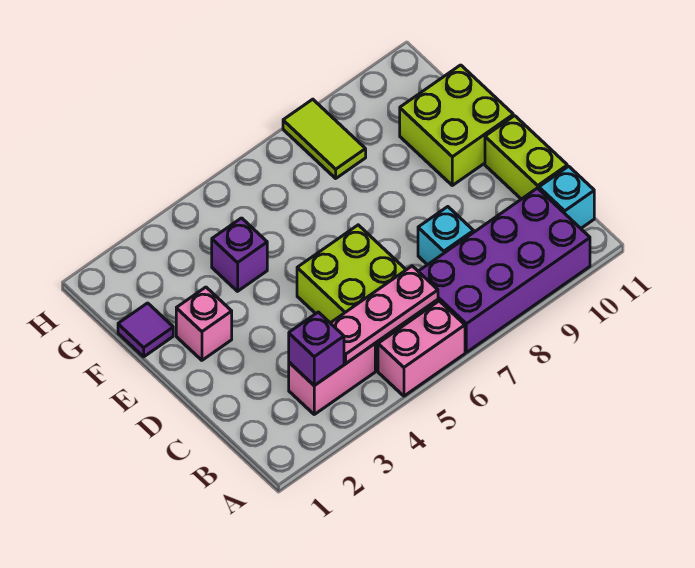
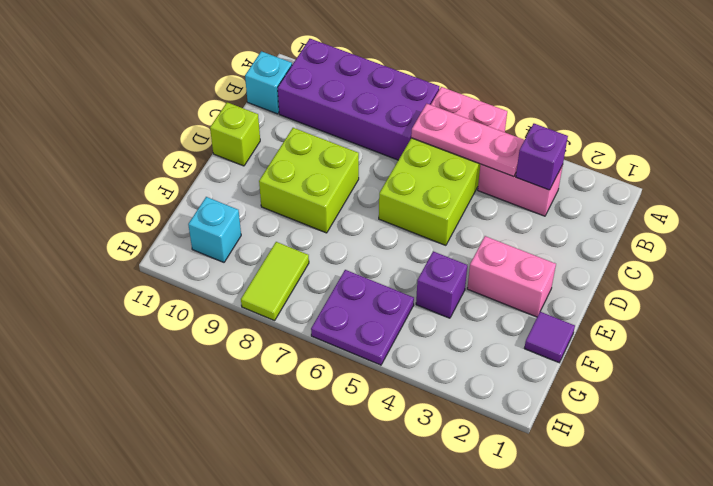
cyan 1x1 brick [418,207,474,265] -> cyan 1x1 brick moved to [188,197,241,262]
lime 1x2 brick [485,116,567,199] -> lime 1x1 brick [210,102,260,166]
pink 1x1 brick [176,287,232,360] -> pink 1x2 brick [467,236,556,317]
lime 2x2 brick [400,65,513,185] -> lime 2x2 brick moved to [259,128,359,233]
none -> purple 2x2 plate [311,270,414,365]

